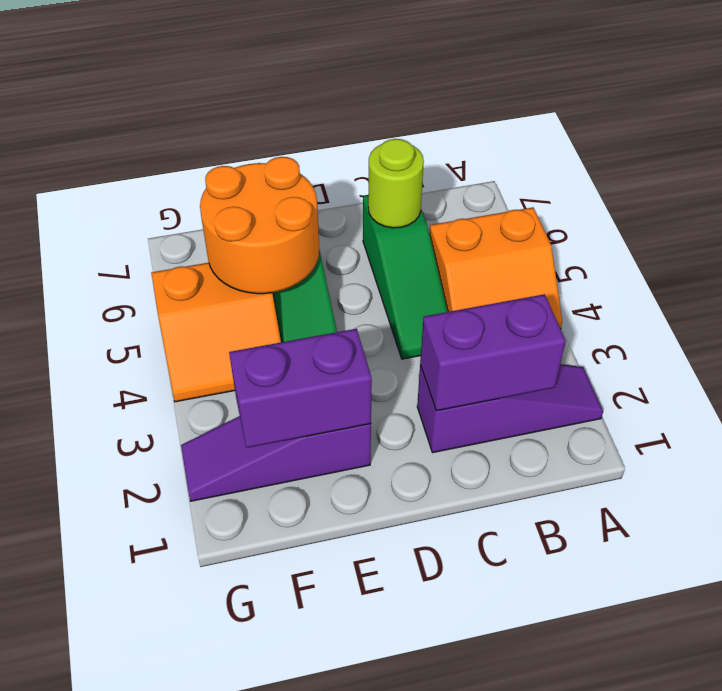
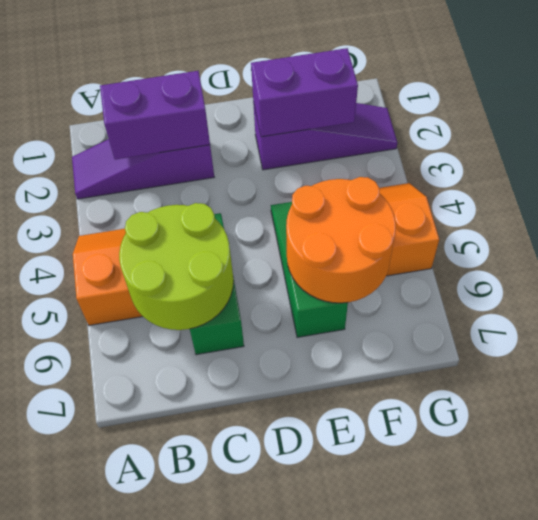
lime 1x1 round brick [368,139,424,228] -> lime 2x2 round brick [119,203,233,330]

